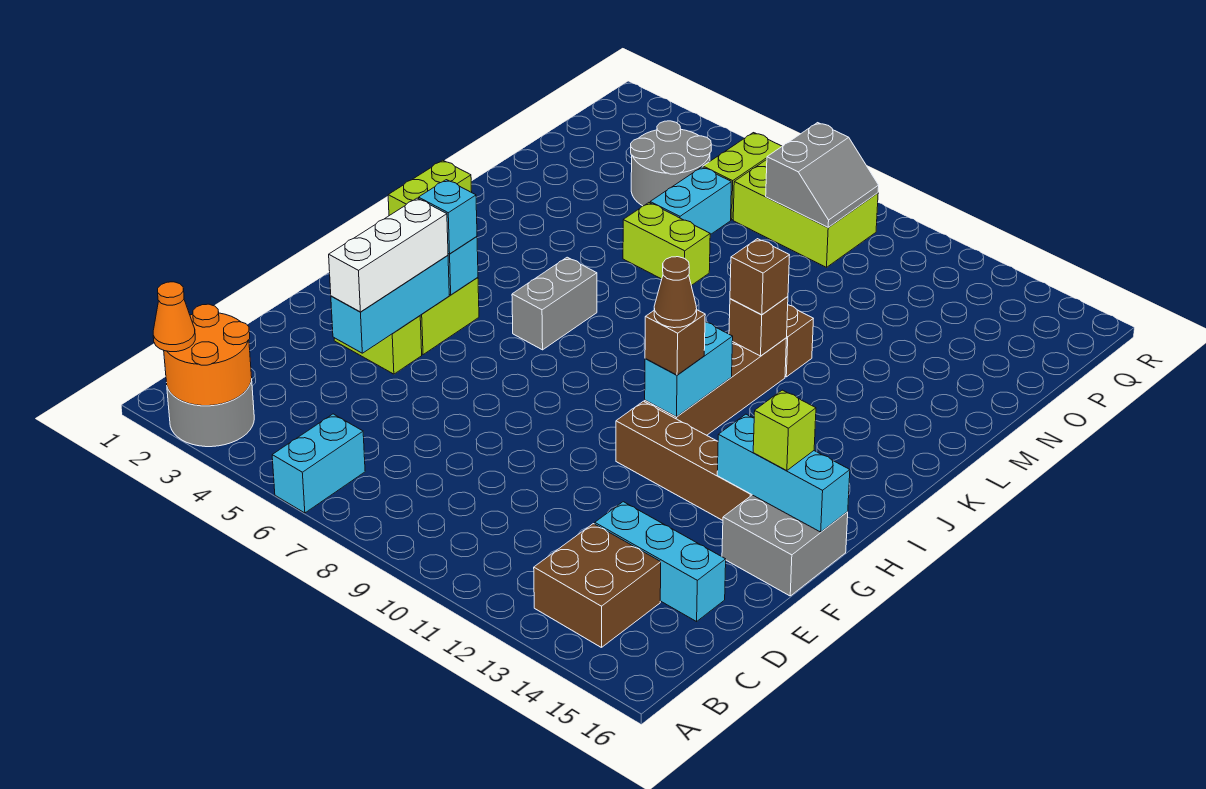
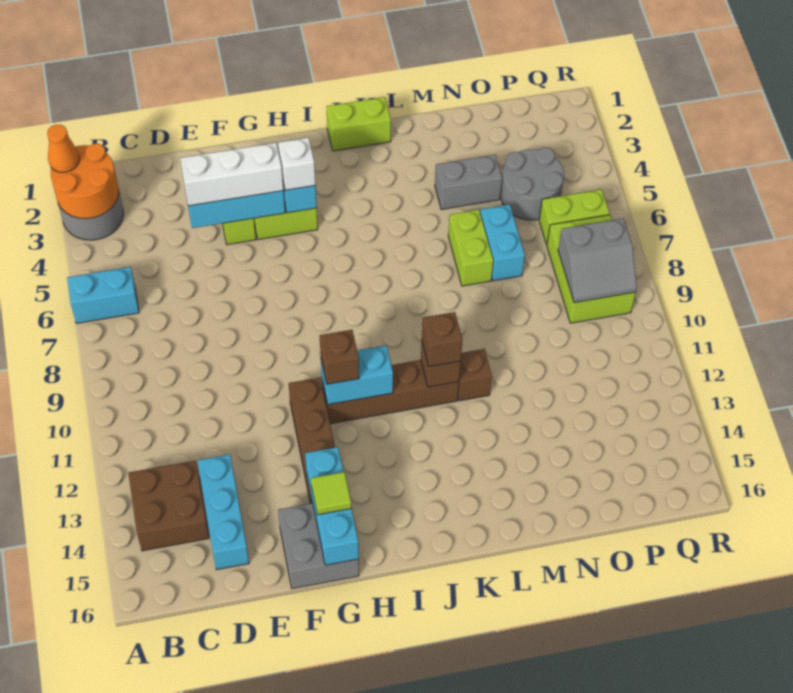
lime 1x1 brick [753,390,816,471] -> lime 1x1 tile [311,472,351,515]
cyan 1x1 brick [419,180,477,254] -> white 1x1 brick [278,138,315,190]
brown 1x1 cone [654,257,697,328] -> none
grey 1x2 brick [512,257,597,350] -> grey 1x2 brick moved to [435,155,502,210]
cyan 1x2 brick [650,167,731,235] -> cyan 1x2 brick turned to [480,205,525,281]

